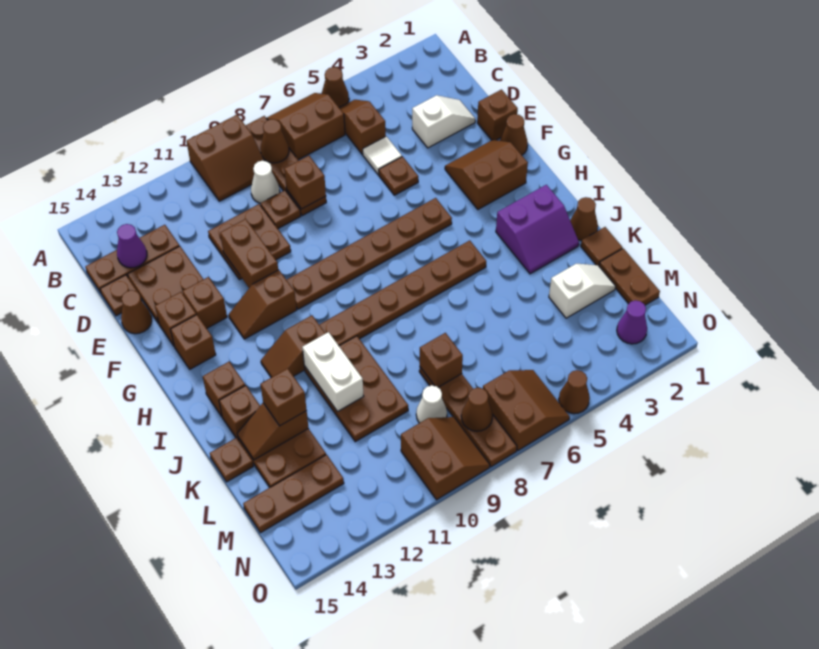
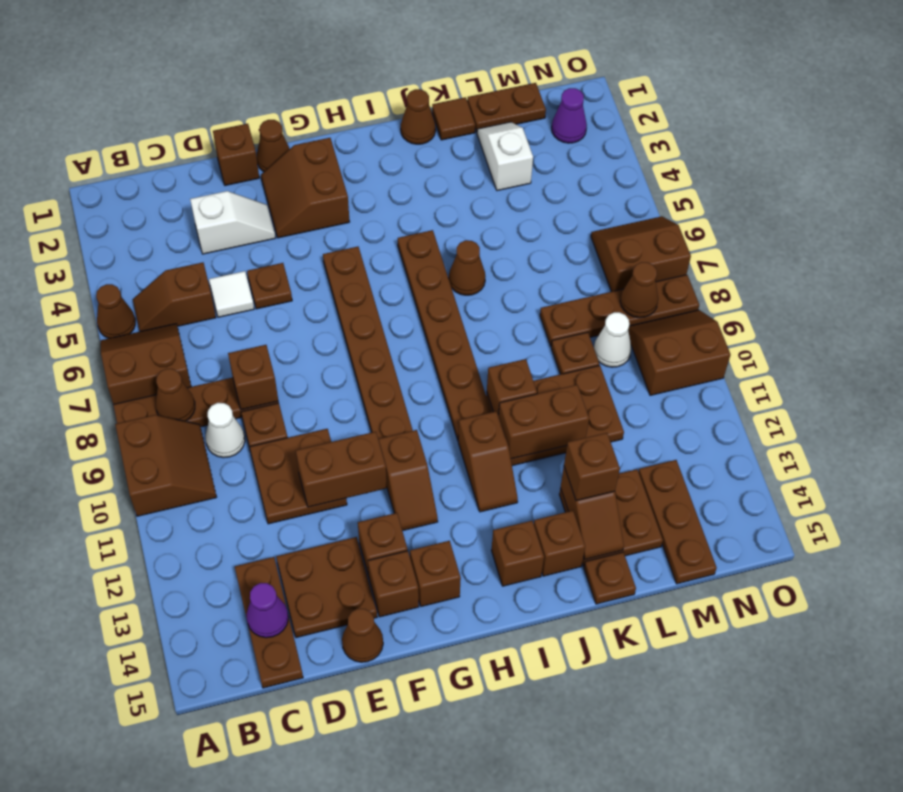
brown 2x2 slope [267,93,345,160] -> brown 2x2 slope turned to [100,324,191,404]
white 1x2 slope [412,95,475,148] -> white 1x2 slope turned to [190,191,275,254]
brown 1x1 plate [100,275,137,316] -> brown 1x1 plate moved to [551,332,599,374]
purple 2x2 slope [496,185,579,274] -> none
white 1x2 brick [302,332,364,412] -> brown 1x2 brick [499,385,589,459]
brown 1x1 brick [420,333,463,387] -> brown 1x1 brick moved to [487,359,537,415]
brown 1x1 cone [559,370,590,414] -> brown 1x1 cone moved to [449,240,486,295]

